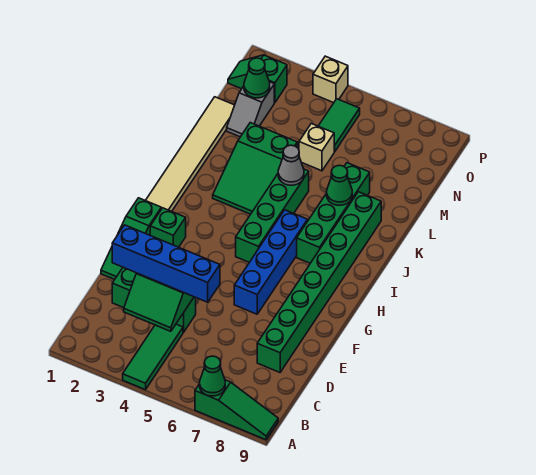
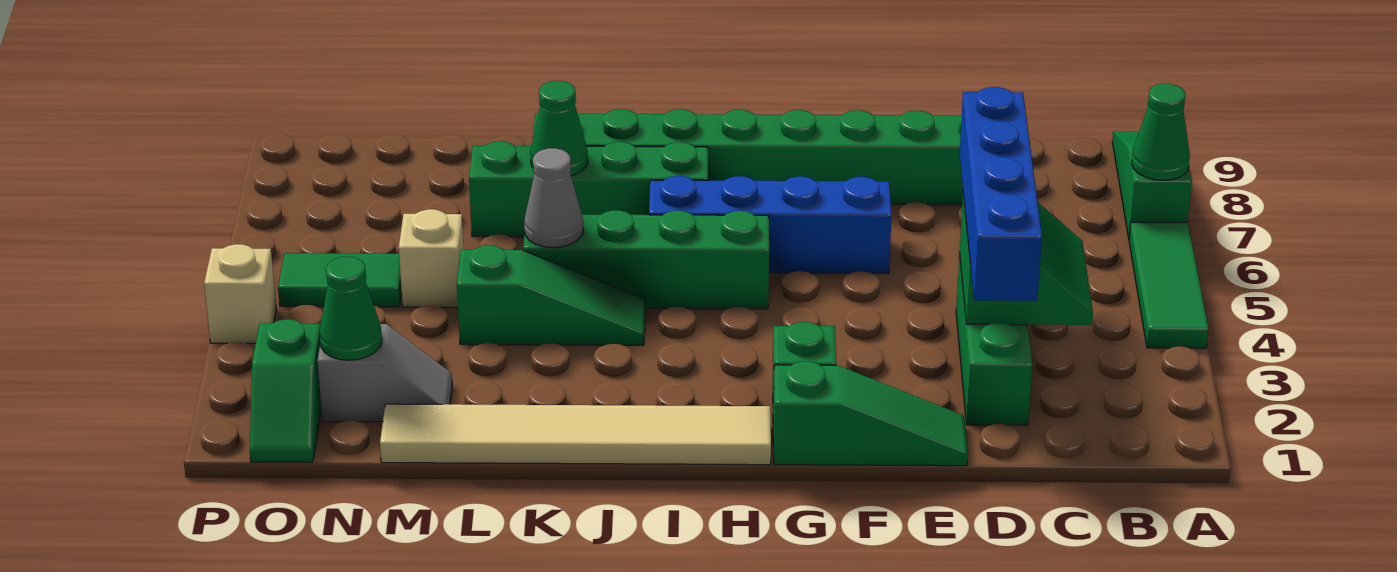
green 1x3 tile [123,324,183,390] -> green 1x3 tile turned to [1129,222,1209,348]
green 2x3 slope [213,123,297,214] -> green 1x3 slope [457,245,645,345]

